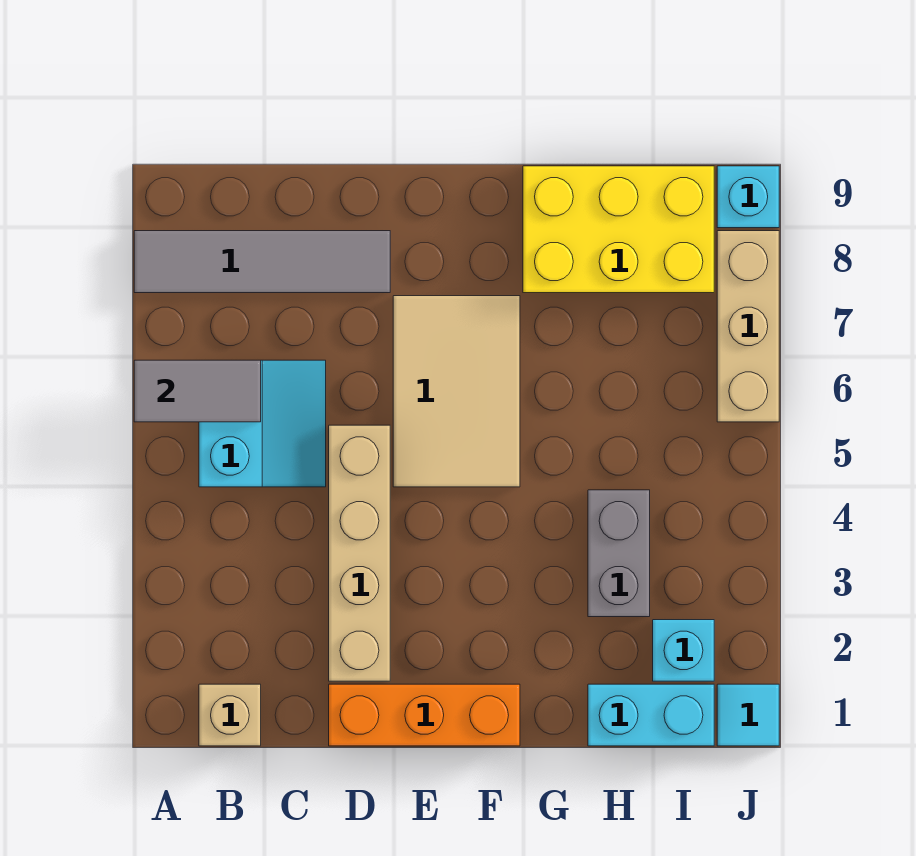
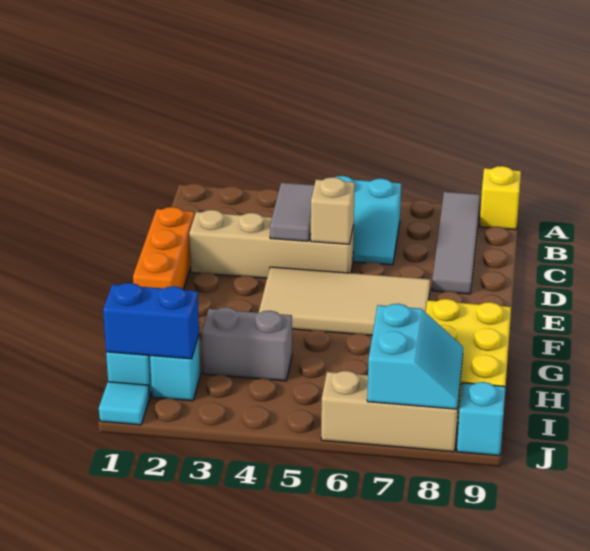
grey 1x2 tile [134,360,261,422] -> grey 1x2 tile moved to [270,183,314,241]
none -> yellow 1x1 brick [479,166,521,230]
tan 1x1 brick [199,684,261,746] -> tan 1x1 brick moved to [311,177,355,244]
tan 2x3 tile [393,296,520,487] -> tan 2x4 tile [259,267,430,335]
none -> blue 1x2 brick [103,283,199,359]
none -> cyan 2x2 slope [367,304,463,409]

